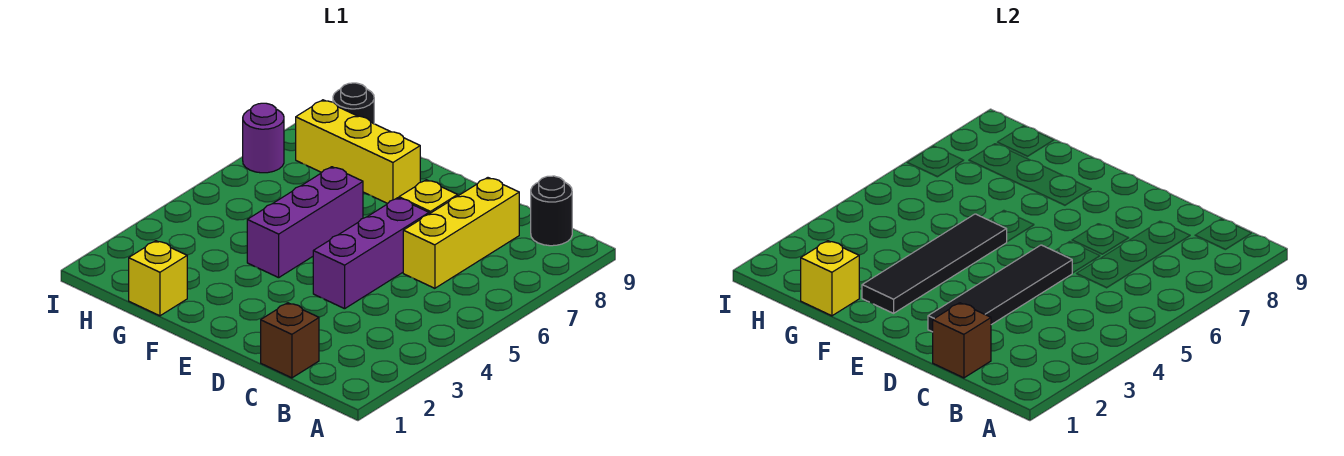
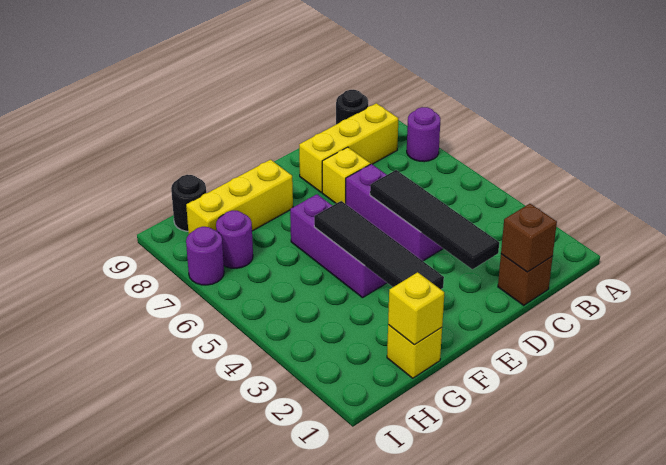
none -> purple 1x1 round brick [407,107,440,162]
yellow 1x3 brick [403,178,519,288] -> yellow 1x3 brick turned to [299,103,398,192]
none -> purple 1x1 round brick [216,211,253,268]

